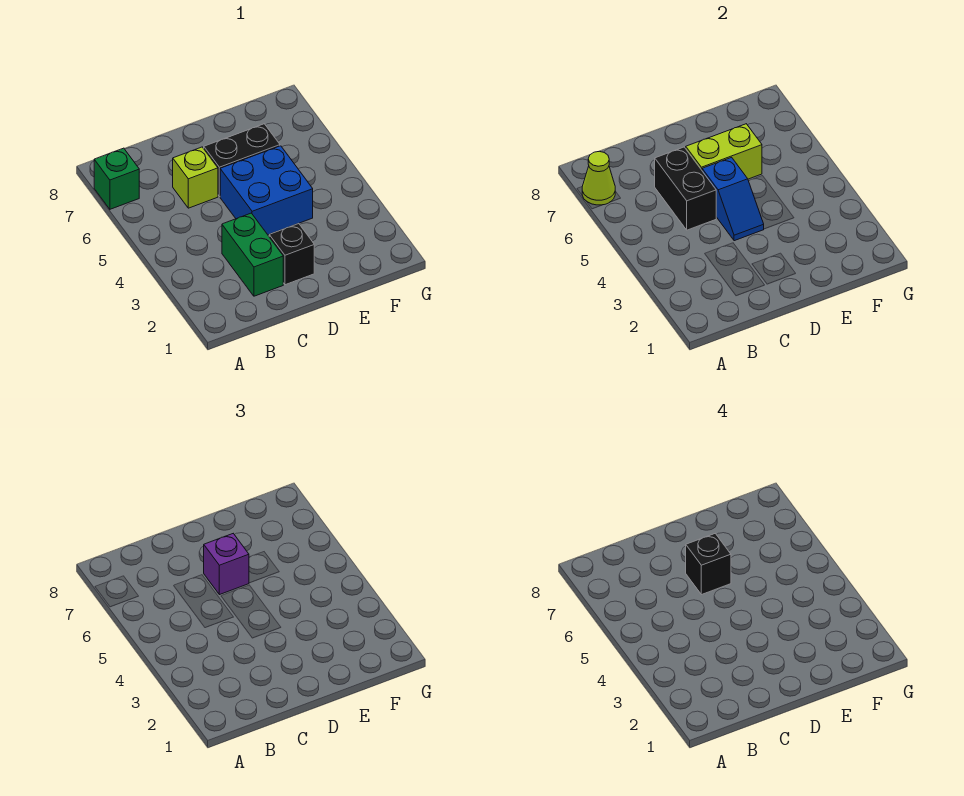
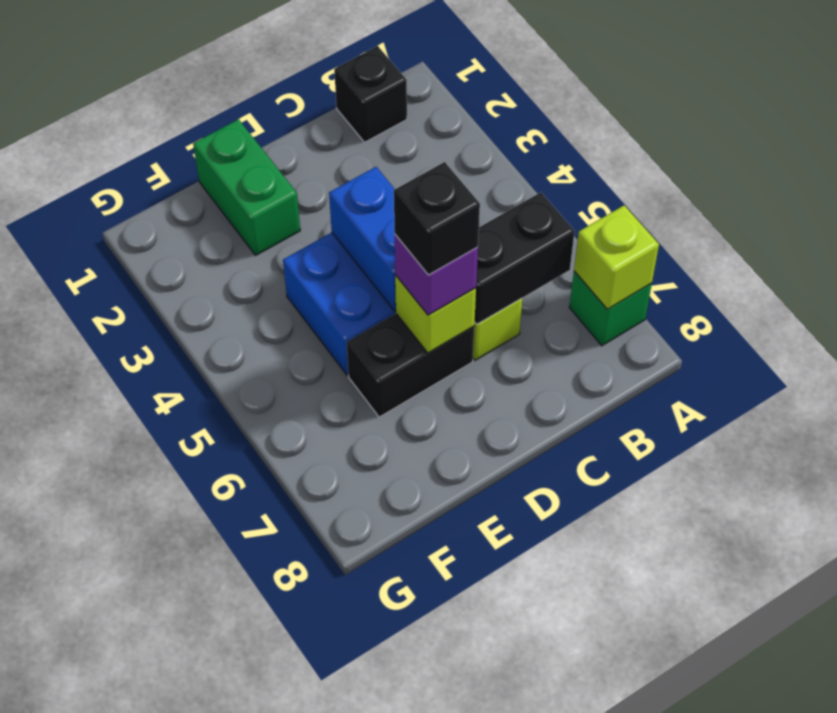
lime 1x1 cone [582,151,615,205] -> lime 1x1 brick [574,205,659,309]
green 1x2 brick [222,213,283,296] -> green 1x2 brick moved to [193,119,300,255]
black 1x2 brick [655,147,716,230] -> black 1x2 brick turned to [475,192,575,324]
black 1x1 brick [269,223,314,285] -> black 1x1 brick moved to [334,46,407,142]
blue 1x2 slope [702,157,764,241] -> blue 1x2 brick [329,167,396,311]
lime 1x2 brick [686,124,762,179] -> lime 1x1 brick [395,275,476,353]

